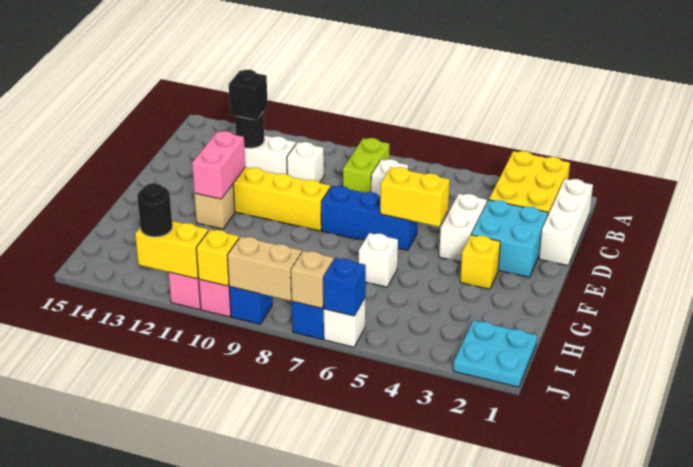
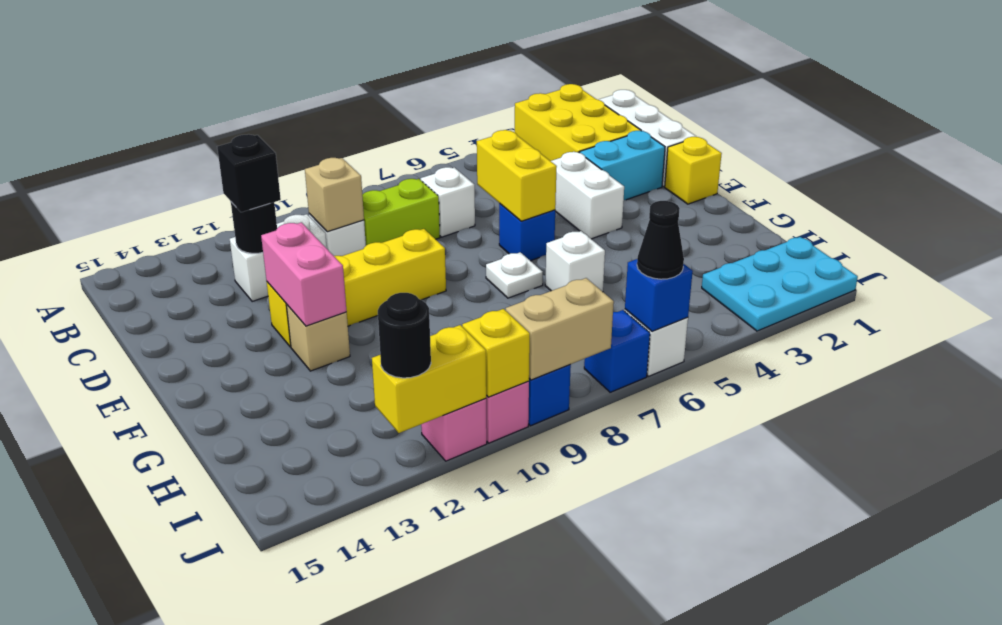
lime 1x2 brick [343,138,389,193] -> lime 1x2 brick turned to [362,179,440,245]
cyan 2x2 brick [471,200,548,277] -> cyan 1x2 brick [580,131,665,200]
yellow 1x2 brick [380,167,450,227] -> yellow 1x2 brick turned to [477,130,557,221]
blue 1x3 brick [321,186,418,250] -> blue 1x1 brick [499,204,555,261]
yellow 1x1 brick [460,235,500,289] -> yellow 1x1 brick moved to [665,137,722,204]
none -> white 1x1 plate [486,252,543,298]
cyan 2x2 plate [453,320,537,387] -> cyan 2x3 plate [702,237,858,331]
none -> black 1x1 cone [637,201,684,279]
tan 1x1 brick [291,251,333,308] -> tan 1x1 brick moved to [305,158,364,232]

